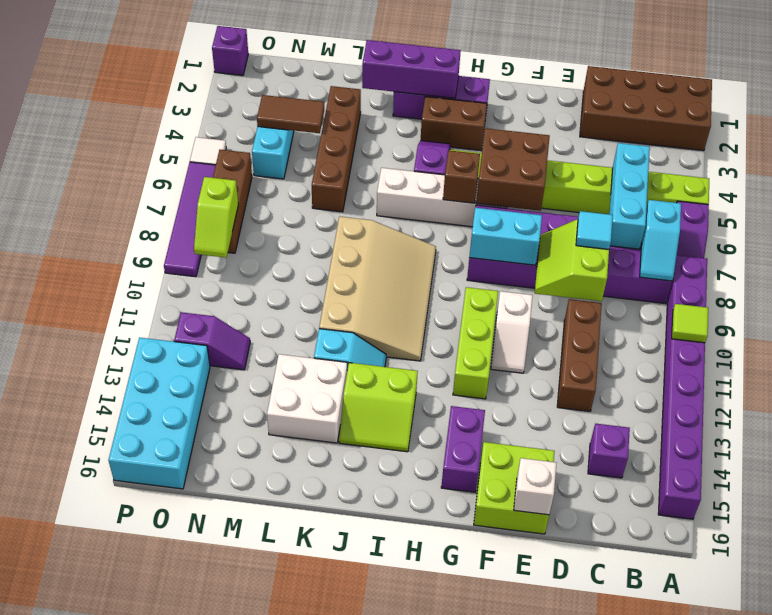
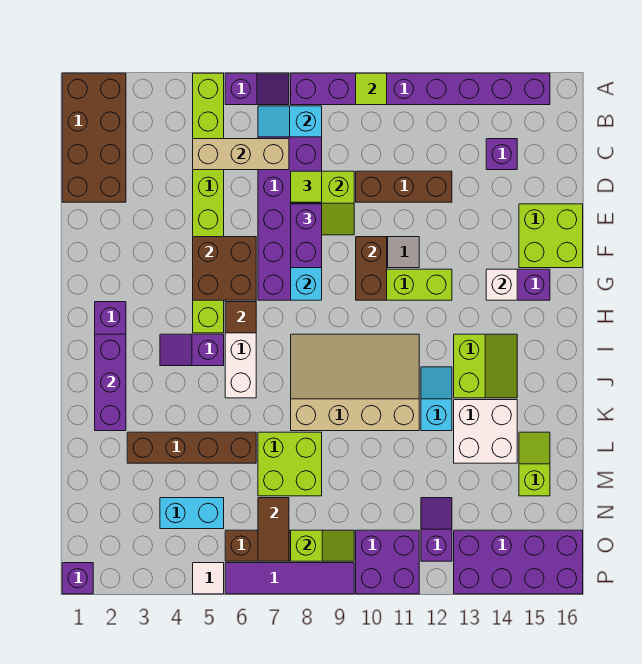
cyan 1x2 slope [640,200,681,281] -> cyan 1x2 slope turned to [258,106,322,137]
cyan 1x3 brick [610,143,650,249] -> tan 1x3 brick [193,139,289,170]
cyan 1x1 tile [576,211,613,249] -> lime 1x1 tile [291,171,322,202]
none -> purple 1x2 brick [291,204,322,268]
white 1x1 brick [514,458,556,515] -> white 1x1 brick moved to [486,269,517,300]
brown 1x2 brick [421,97,487,150] -> brown 1x2 brick moved to [356,237,387,300]
brown 1x1 brick [443,150,480,203] -> brown 1x1 tile [225,302,256,333]
none -> lime 2x2 brick [258,432,322,496]
none -> lime 1x2 slope [519,432,550,496]
brown 1x2 tile [257,95,324,133] -> brown 1x2 tile moved to [258,498,289,561]
none -> purple 2x2 brick [356,530,419,594]
cyan 2x4 brick [109,338,210,489] -> purple 2x4 brick [454,530,583,594]

